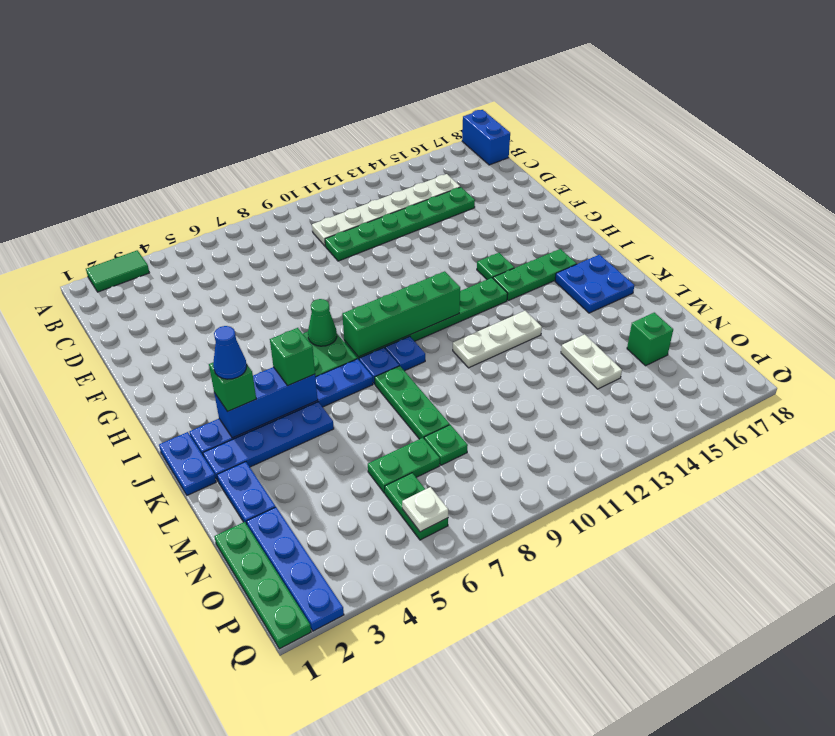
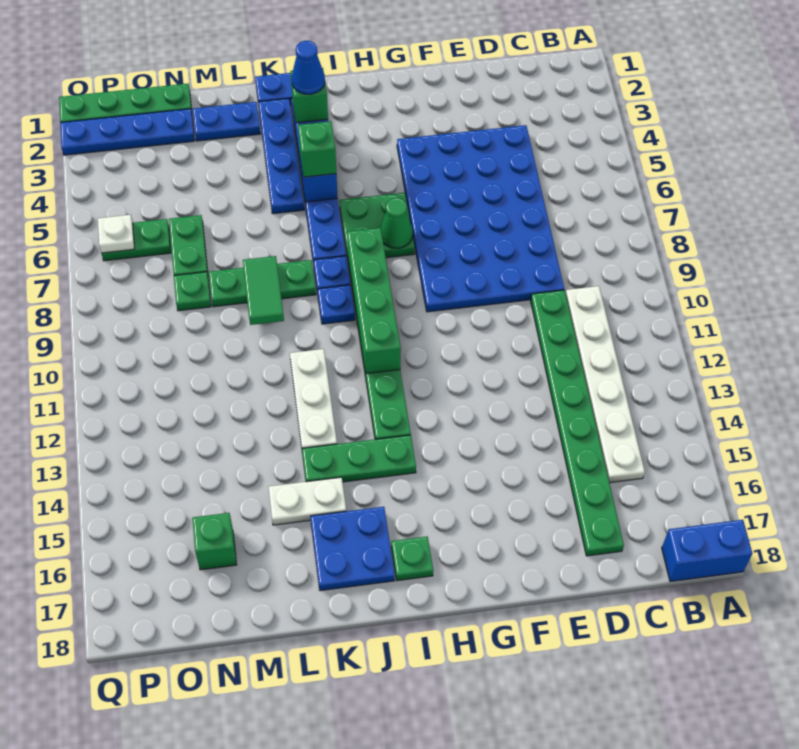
green 1x2 tile [86,250,149,292] -> green 1x2 tile moved to [243,256,284,325]
none -> blue 4x6 plate [397,125,564,312]
green 1x6 plate [325,187,475,261] -> green 1x8 plate [531,290,624,556]
green 1x1 plate [477,253,514,280] -> green 1x1 plate moved to [391,537,433,581]
green 1x3 plate [493,249,576,301] -> green 1x3 plate turned to [302,435,416,482]
white 1x2 plate [561,334,622,389] -> white 1x2 plate moved to [268,477,346,525]

